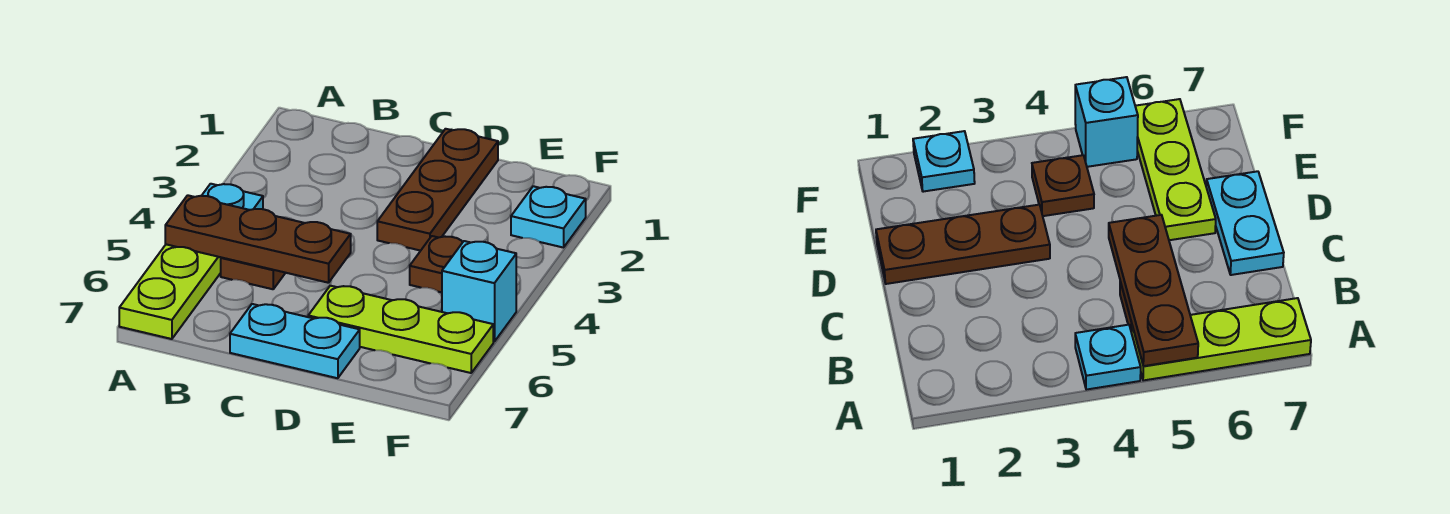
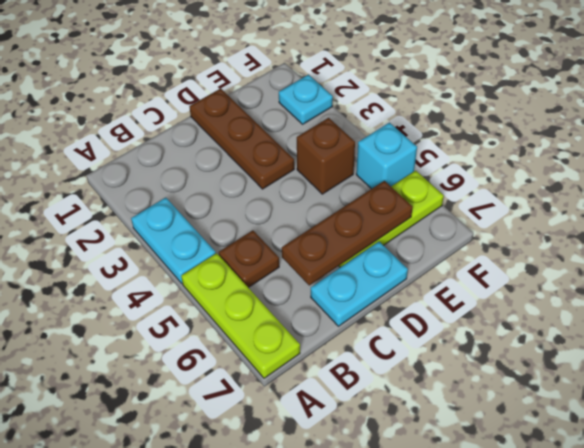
cyan 1x1 plate [202,184,263,210] -> cyan 1x2 plate [131,198,216,283]
brown 1x3 plate [165,195,351,283] -> brown 1x3 plate moved to [282,181,413,286]
brown 1x1 plate [410,236,463,292] -> brown 1x1 brick [297,118,355,194]

